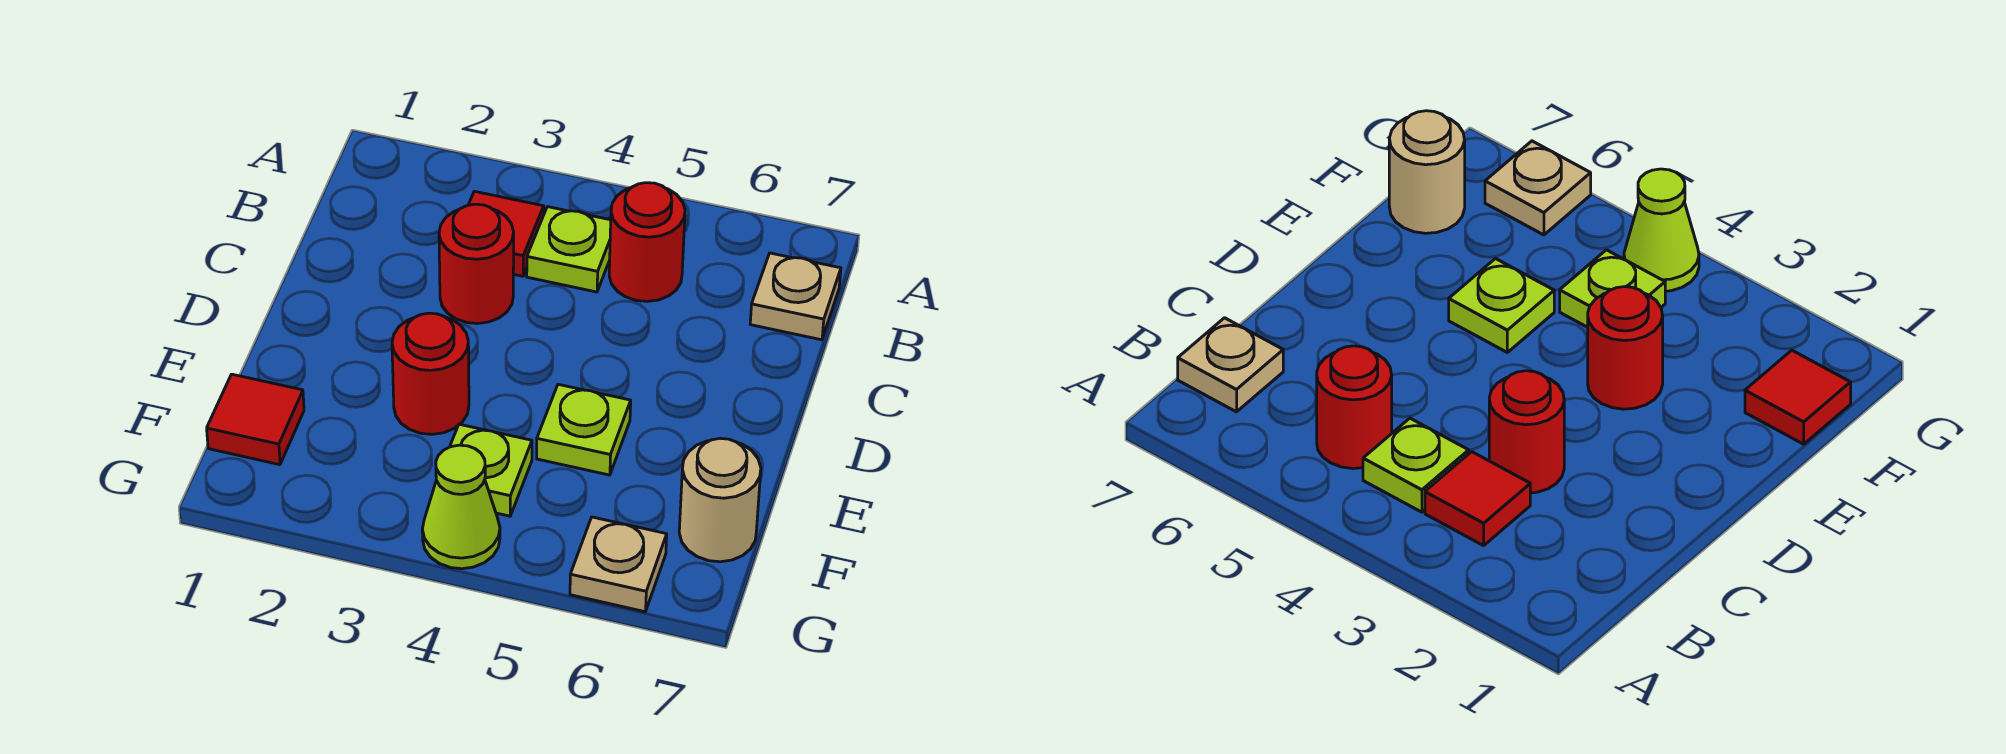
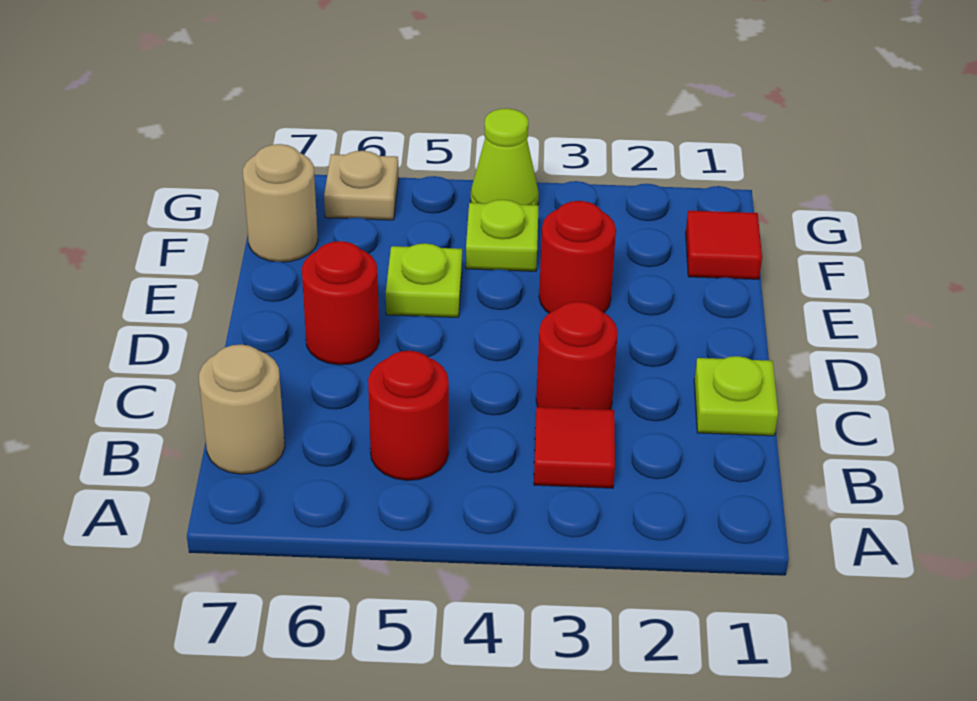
lime 1x1 plate [527,207,611,292] -> lime 1x1 plate moved to [694,356,778,436]
tan 1x1 plate [750,253,841,340] -> tan 1x1 round brick [199,345,285,474]
none -> red 1x1 round brick [302,241,379,365]

